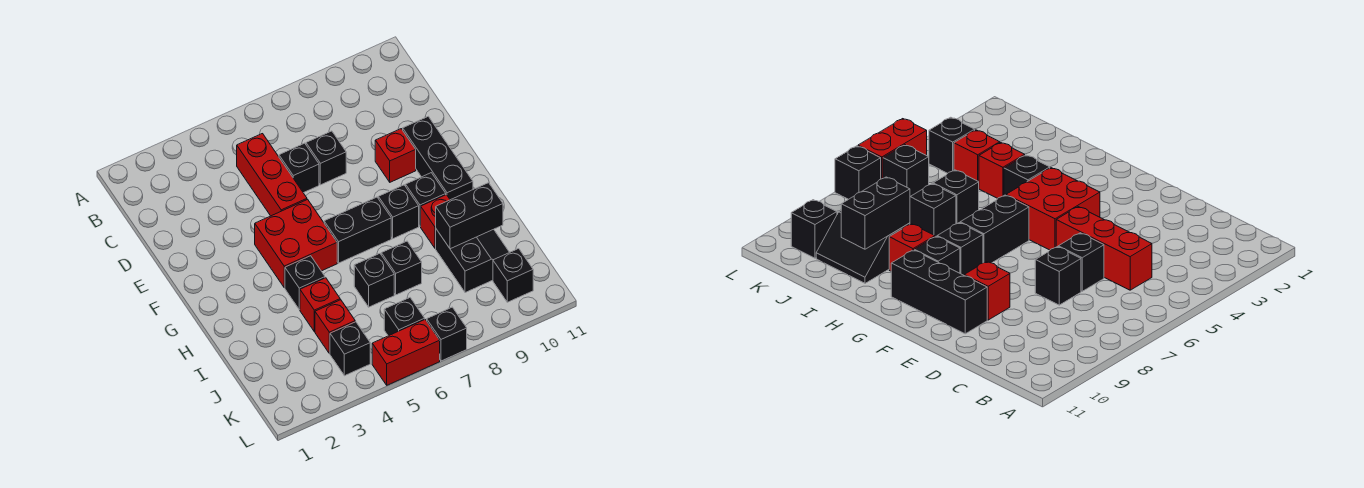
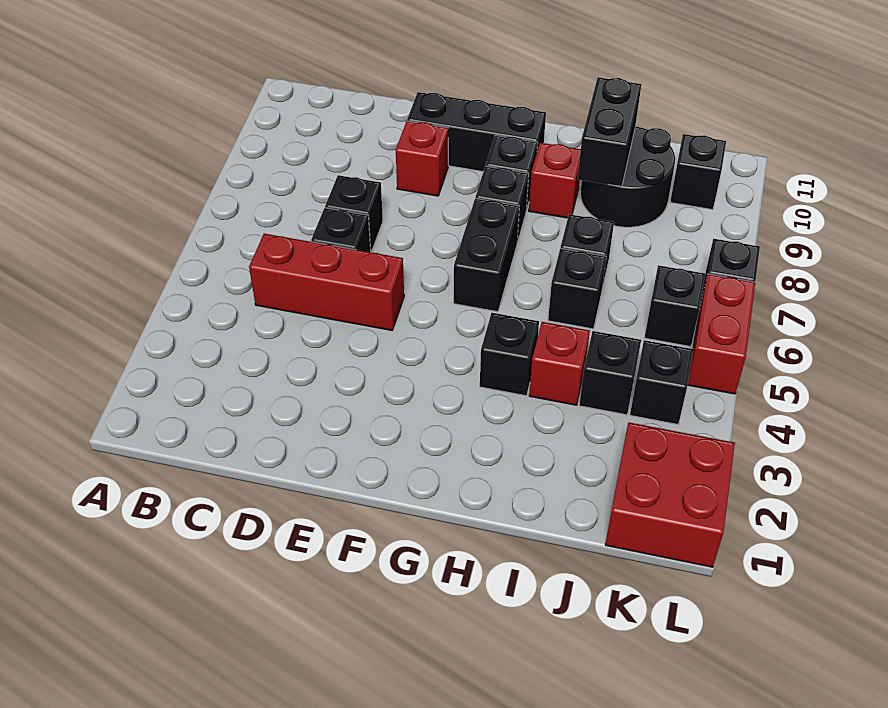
red 2x2 brick [255,200,337,288] -> red 2x2 brick moved to [605,422,735,567]
black 2x2 slope [436,229,509,293] -> black 2x2 round brick [580,127,675,227]
red 1x1 brick [315,300,355,354] -> black 1x1 brick [579,331,641,415]

